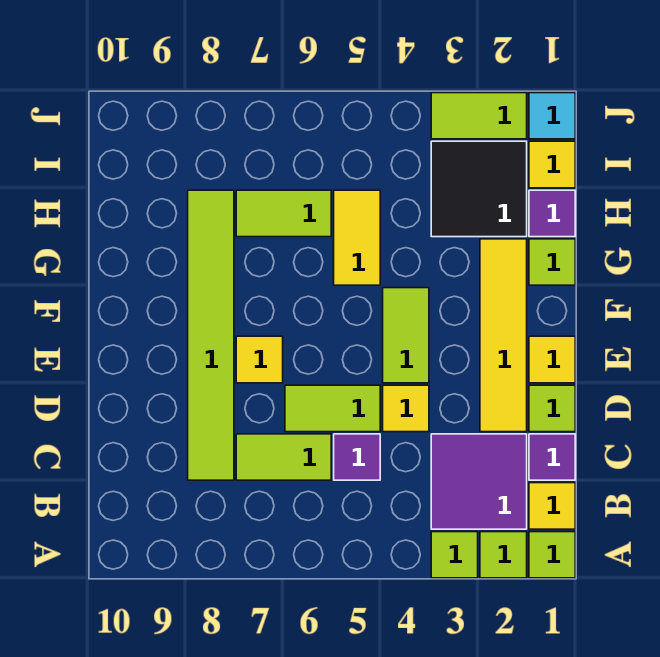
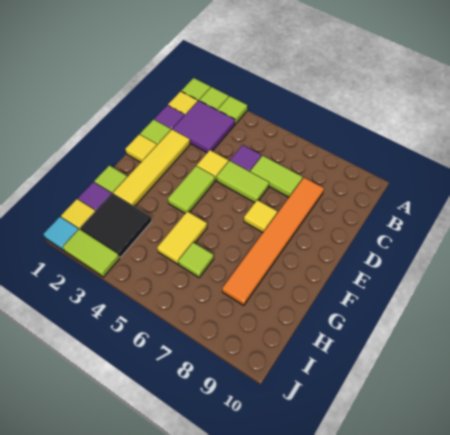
lime 1x6 tile [188,190,234,480] -> orange 1x6 tile [222,178,324,305]
lime 1x2 tile [236,190,331,237] -> lime 1x1 tile [178,242,214,277]

